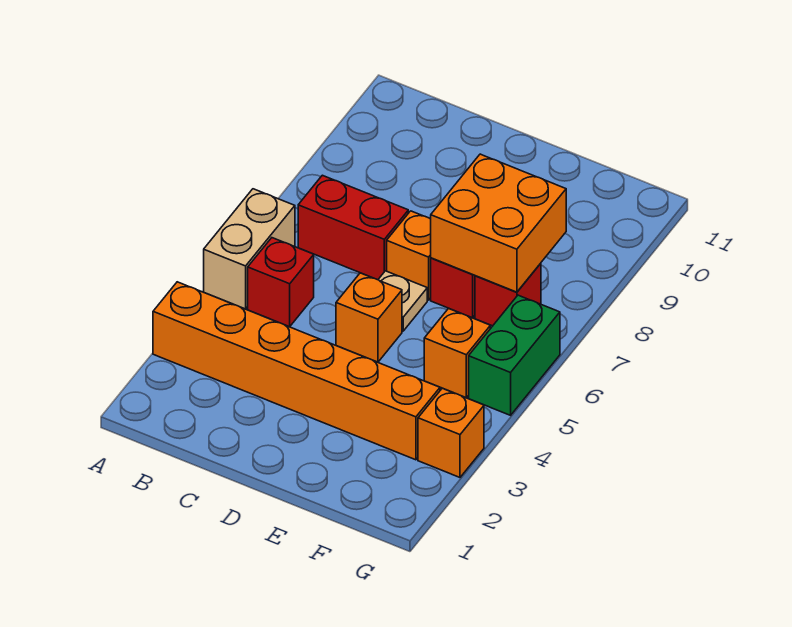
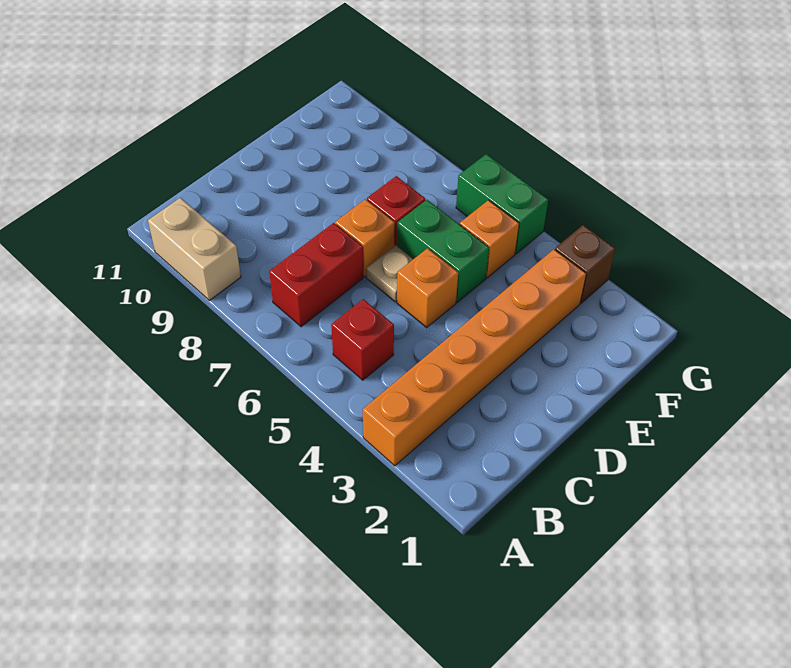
tan 1x2 brick [204,189,295,309] -> tan 1x2 brick moved to [148,198,241,300]
none -> green 1x2 brick [397,200,489,302]
orange 2x2 brick [431,154,566,292] -> none
red 1x1 brick [475,263,541,326] -> none
orange 1x1 brick [418,388,484,477] -> brown 1x1 brick [555,225,615,303]

